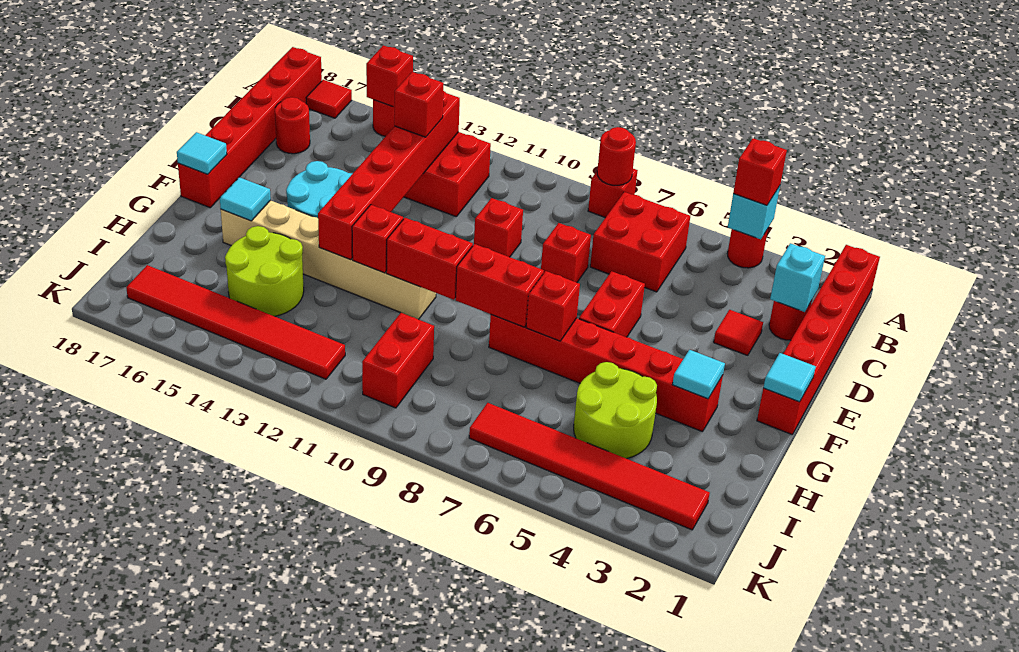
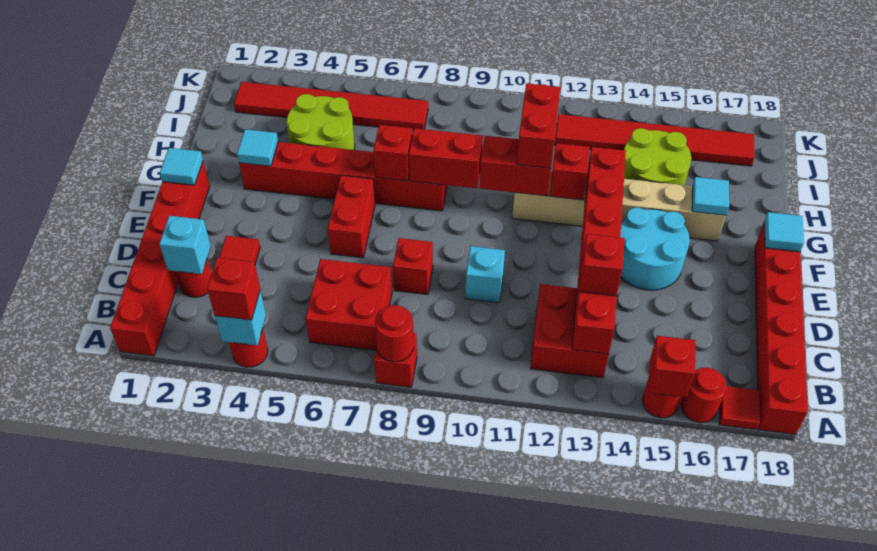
red 1x1 round brick [275,97,310,154] -> red 1x1 round brick moved to [681,368,727,423]
red 1x1 brick [474,198,523,257] -> cyan 1x1 brick [465,246,505,303]
red 1x2 brick [362,313,434,408] -> red 1x2 brick moved to [517,83,560,168]

